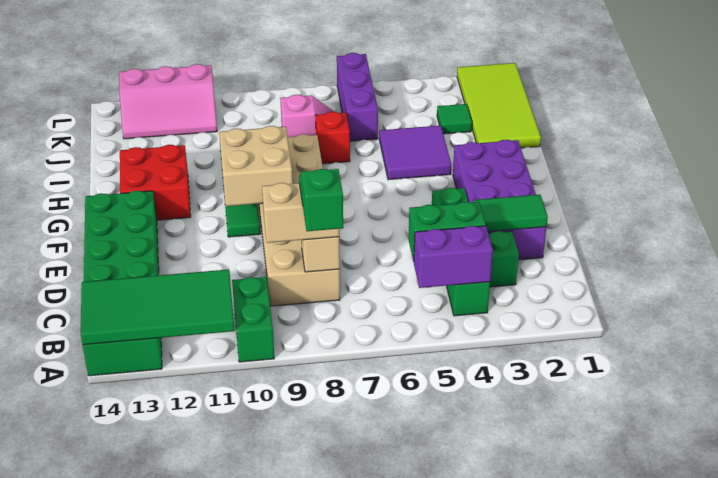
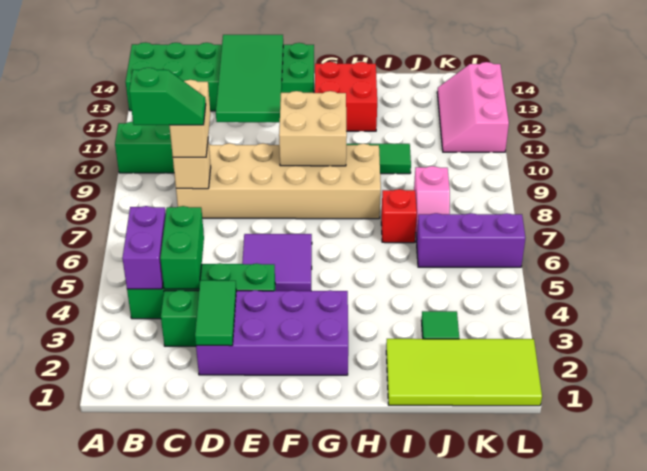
green 2x4 tile [81,269,235,345] -> green 2x4 tile moved to [216,35,283,122]
purple 2x2 tile [379,126,451,180] -> purple 2x2 tile moved to [242,234,312,291]

